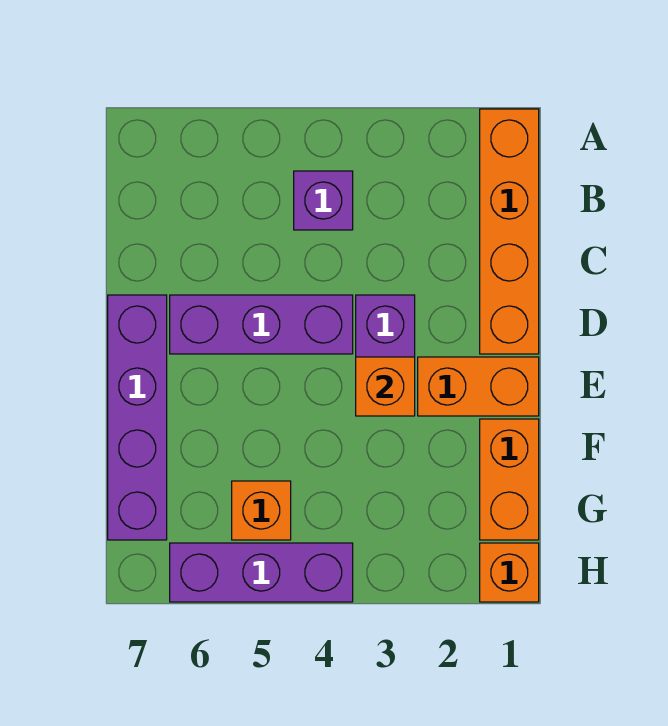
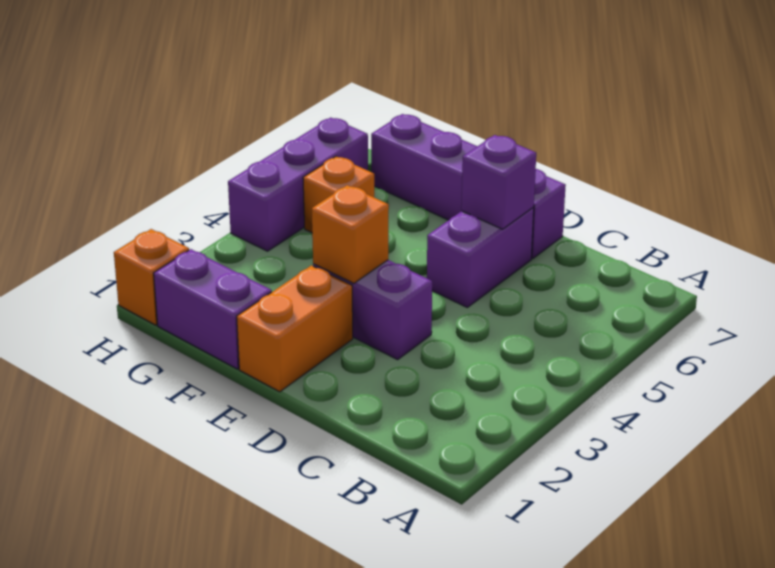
orange 1x4 brick [480,109,539,354] -> none
purple 1x1 brick [294,171,353,230] -> purple 1x1 brick moved to [461,135,536,229]
purple 1x3 brick [170,295,353,354] -> purple 1x2 brick [427,208,534,307]
orange 1x2 brick [480,419,539,540] -> purple 1x2 brick [154,249,272,369]

